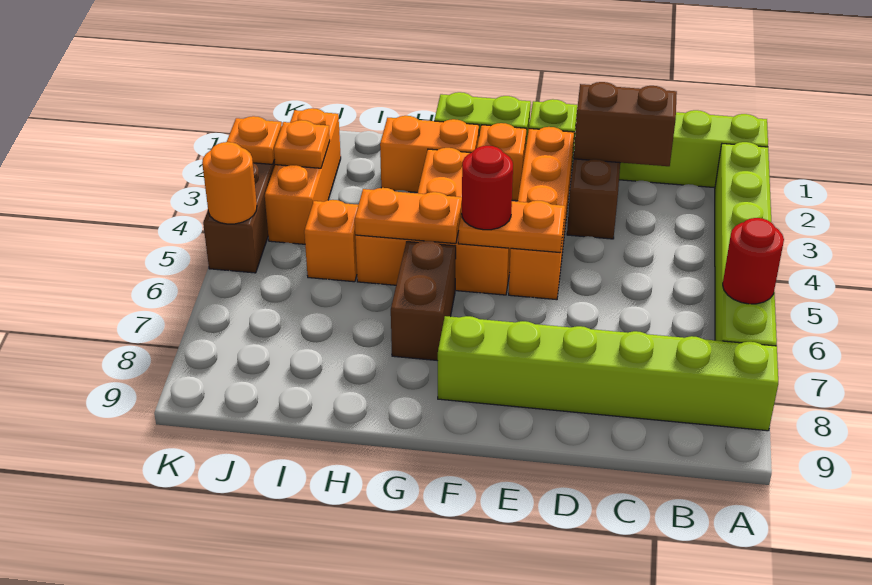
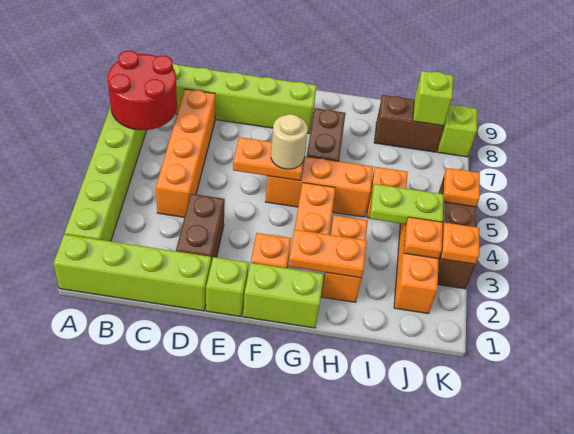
red 1x1 round brick [723,218,784,304] -> red 2x2 round brick [108,51,177,130]
brown 1x2 brick [574,82,677,166] -> brown 1x2 brick moved to [374,95,444,152]
orange 1x4 brick [509,127,574,300] -> orange 1x4 brick moved to [156,89,215,217]
red 1x1 round brick [462,146,513,230] -> tan 1x1 round brick [271,114,308,169]
orange 1x2 brick [380,116,479,192] -> orange 1x2 brick turned to [322,215,368,302]
orange 1x2 plate [355,188,462,244] -> orange 1x2 plate moved to [288,229,367,278]
none -> lime 1x2 plate [370,184,444,224]
none -> lime 1x1 brick [413,71,453,126]
orange 1x1 round brick [202,142,257,224] -> orange 1x1 plate [443,168,480,207]
none -> lime 1x1 brick [438,105,477,157]

